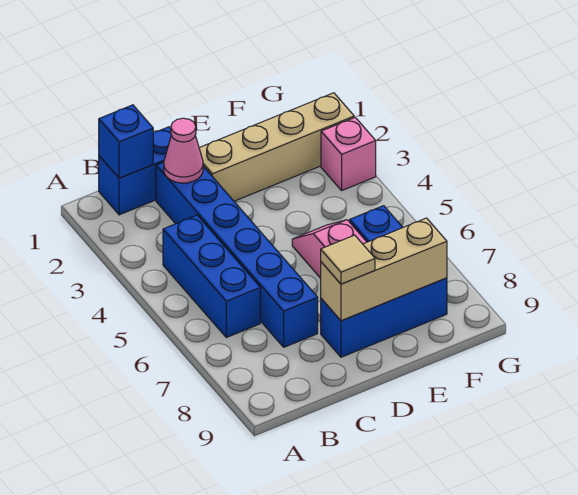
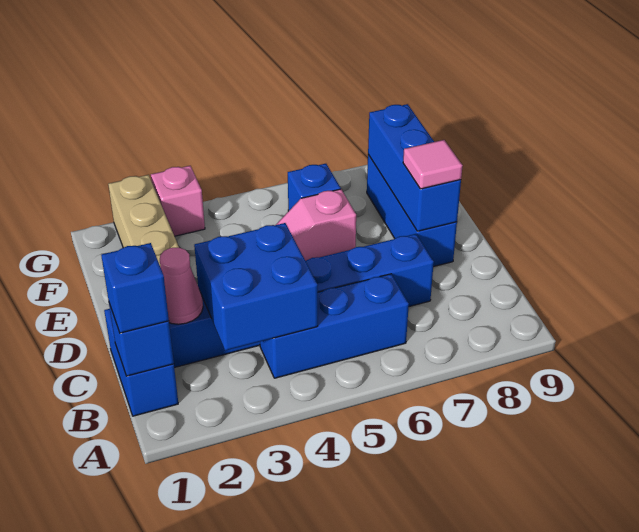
none -> blue 1x1 brick [101,243,169,333]
none -> blue 2x2 brick [194,223,318,351]
tan 1x3 brick [321,218,447,321] -> blue 1x3 brick [368,104,461,231]
tan 1x1 tile [321,235,375,284] -> pink 1x1 tile [403,140,463,189]

